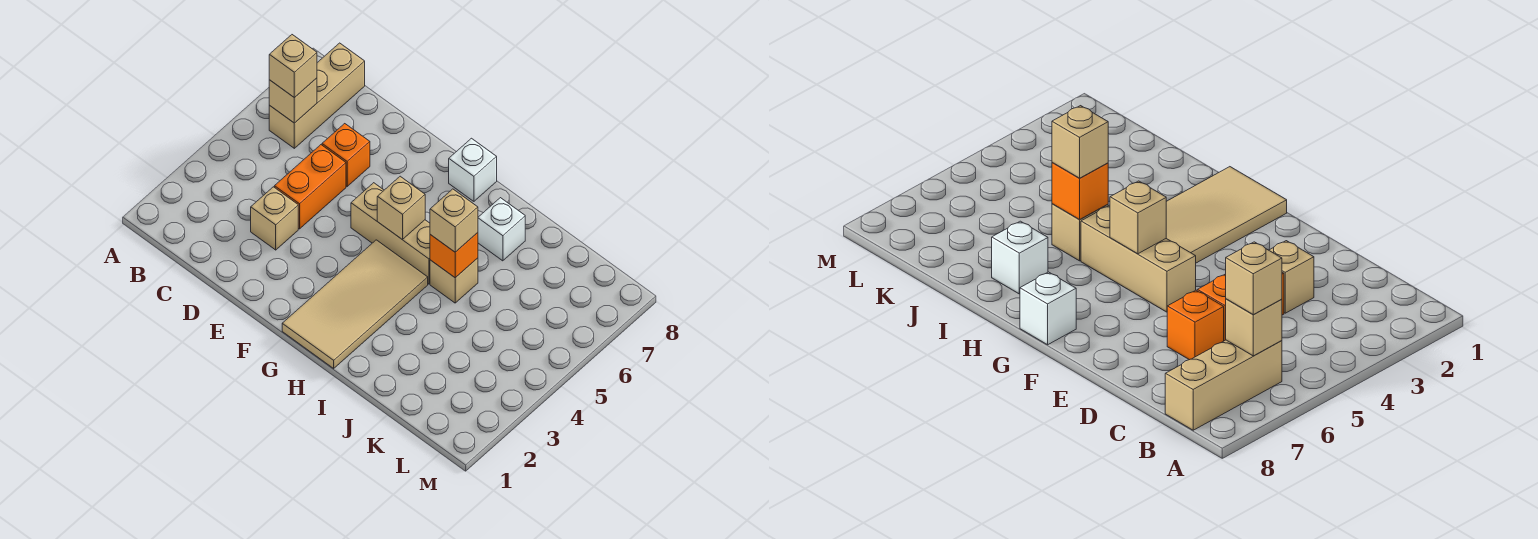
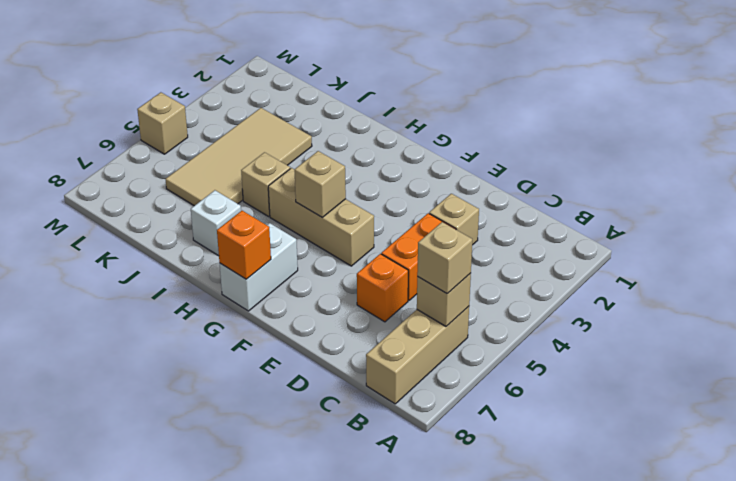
tan 2x4 tile [282,240,428,368] -> tan 2x4 tile moved to [166,108,312,206]
white 1x1 brick [449,138,497,201] -> white 1x2 brick [220,223,298,311]
orange 1x1 brick [430,233,478,278] -> orange 1x1 brick moved to [217,211,271,279]
tan 1x1 brick [430,189,478,252] -> tan 1x1 brick moved to [137,92,188,154]

